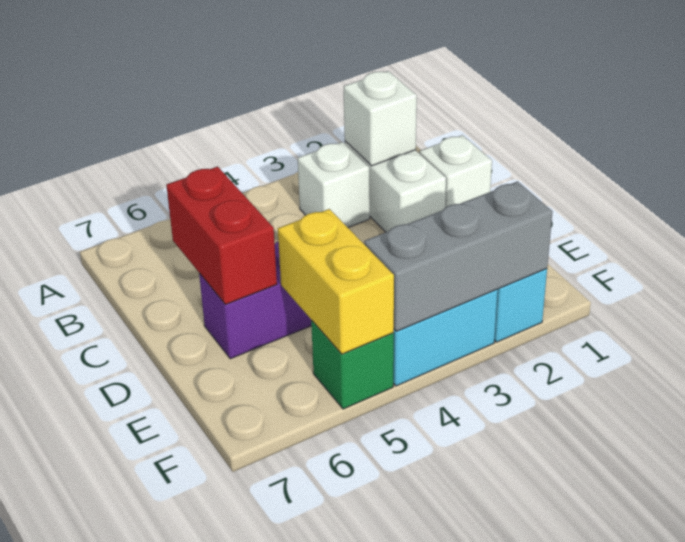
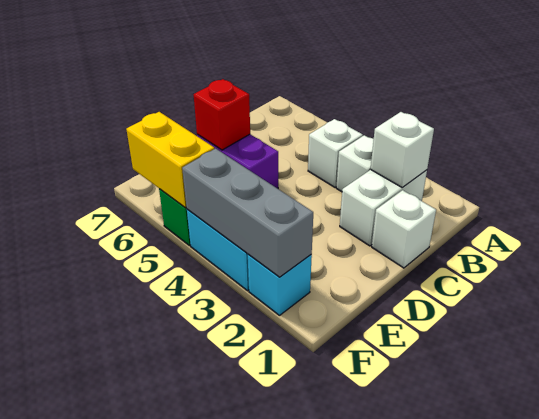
none -> white 1x1 brick [308,119,363,187]
red 1x2 brick [166,167,277,305] -> red 1x1 brick [194,79,250,150]
yellow 1x2 brick [278,209,394,354] -> yellow 1x2 brick turned to [126,112,214,207]

